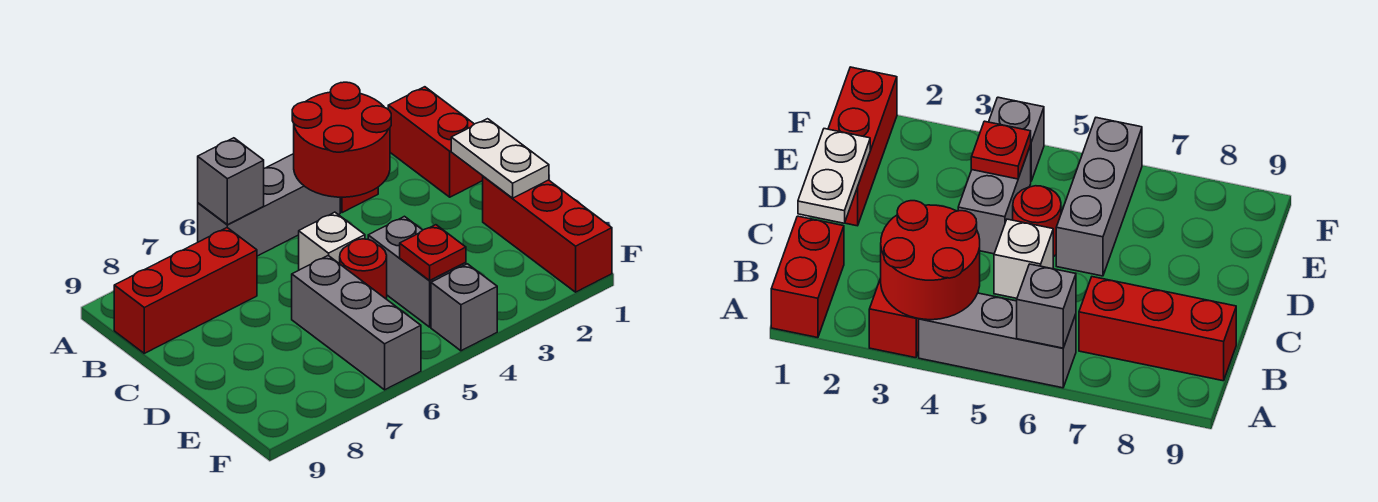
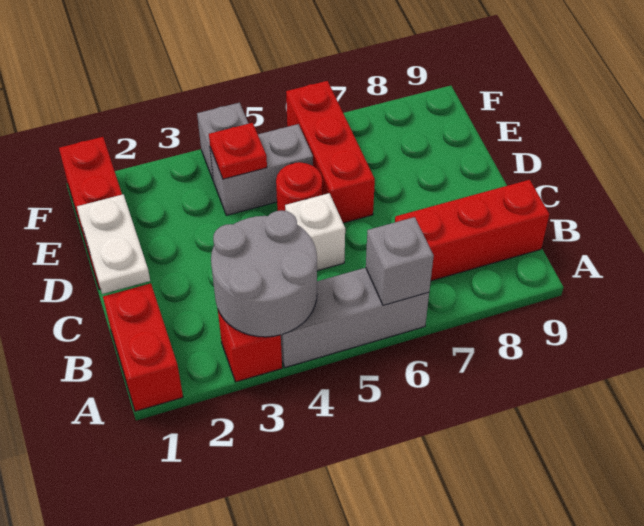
red 2x2 round brick [292,82,391,197] -> grey 2x2 round brick [211,210,317,337]
grey 1x2 brick [368,216,466,327] -> grey 1x2 brick turned to [210,124,313,215]
grey 1x3 brick [292,256,421,390] -> red 1x3 brick [286,81,375,223]

